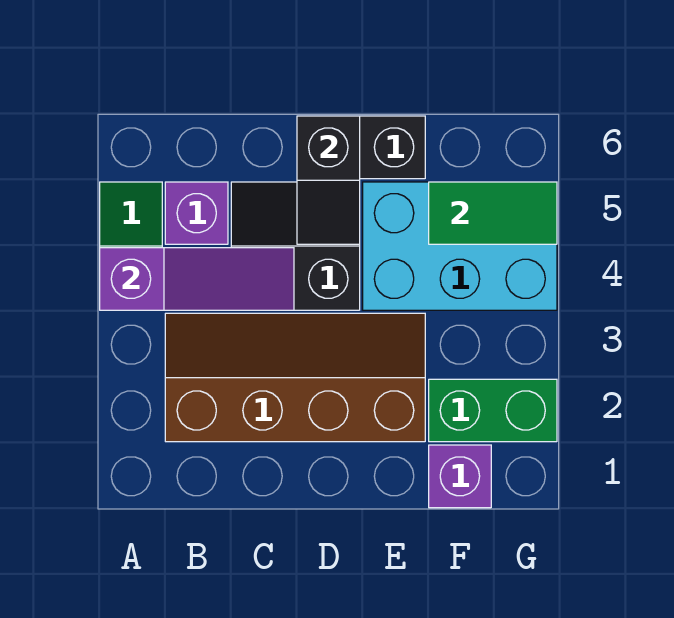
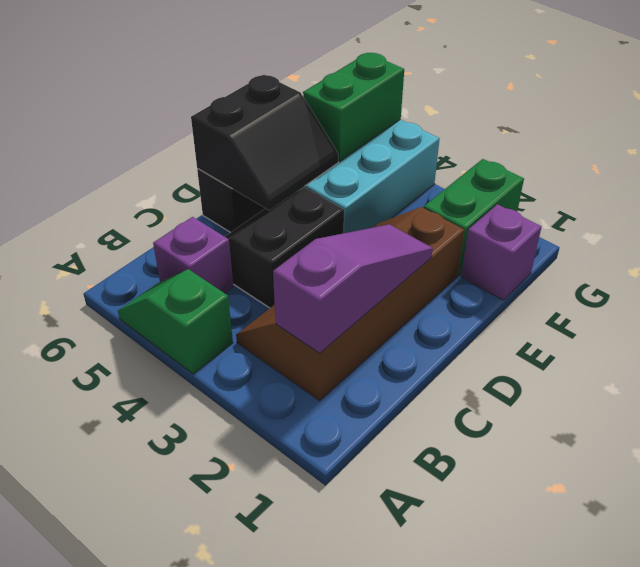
purple 1x3 slope [100,248,294,310] -> purple 1x3 slope moved to [273,224,433,353]
black 1x2 slope [297,116,360,244] -> black 2x2 slope [191,75,338,210]
green 1x2 tile [429,182,557,244] -> green 1x2 brick [303,53,404,161]

